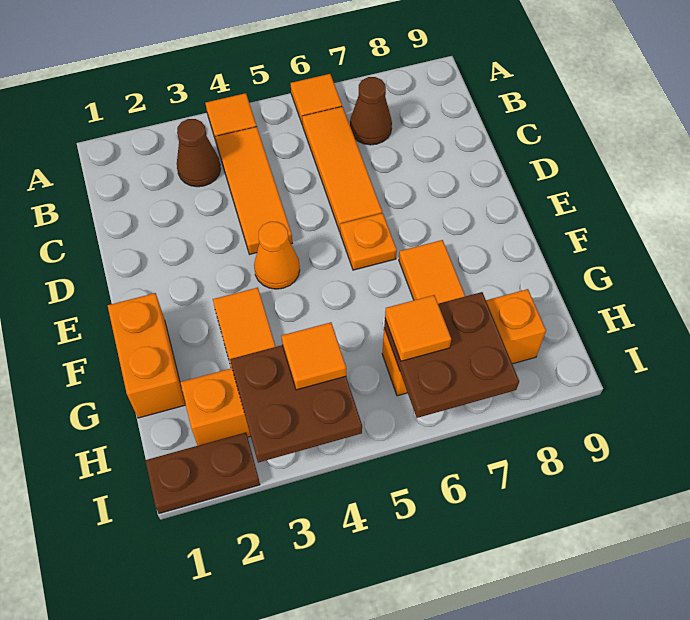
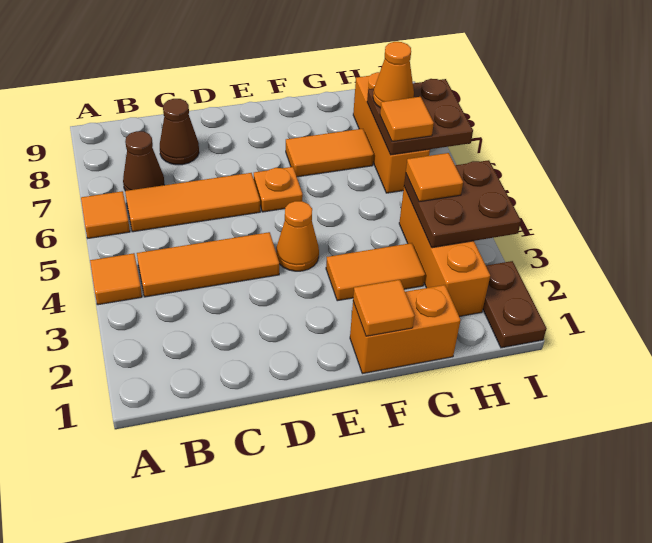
brown 1x1 cone [177,119,221,187] -> brown 1x1 cone moved to [160,99,199,165]
none -> orange 1x1 tile [353,280,415,336]
none -> orange 1x1 cone [373,42,414,108]

